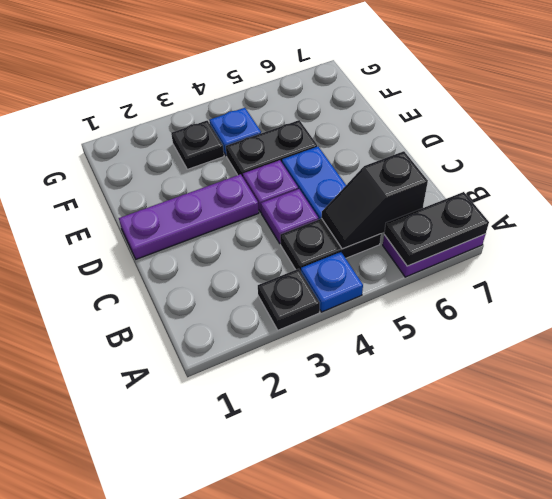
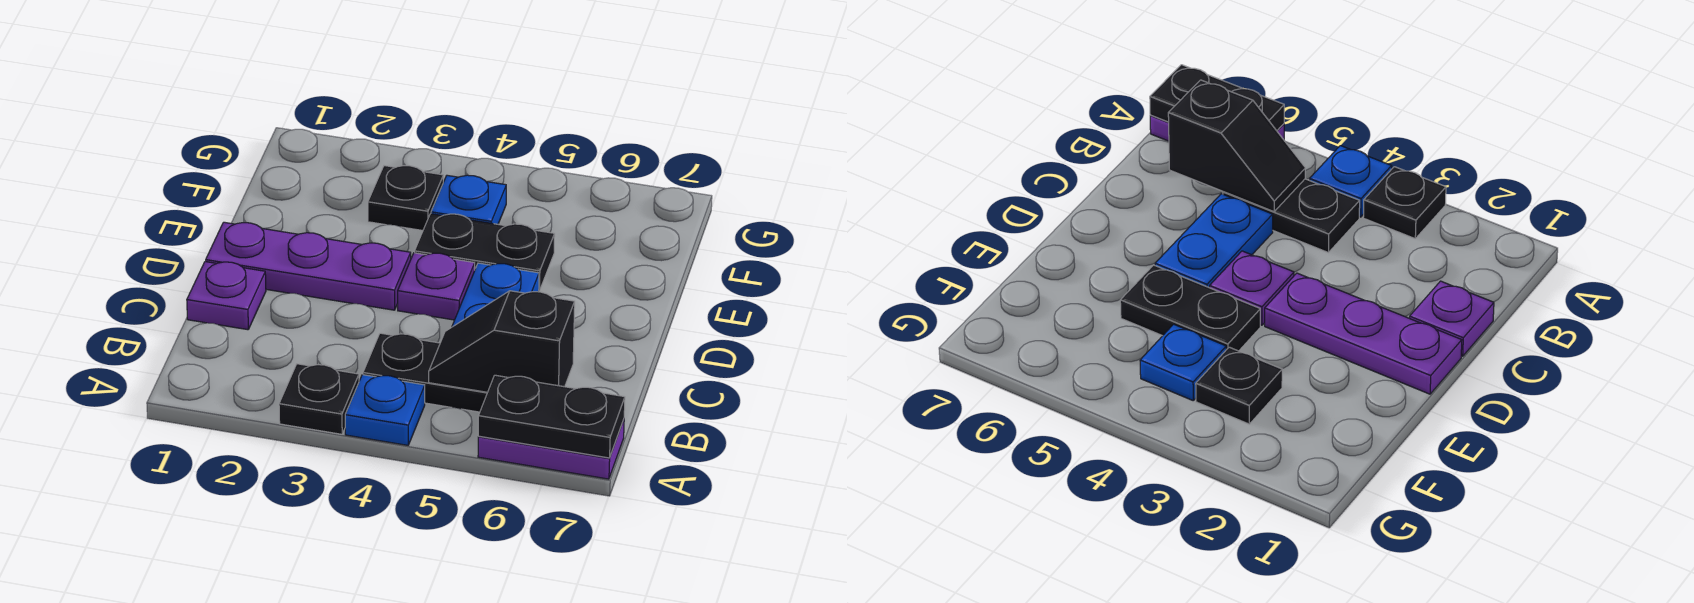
purple 1x1 plate [261,189,318,243] -> purple 1x1 plate moved to [187,262,266,330]

